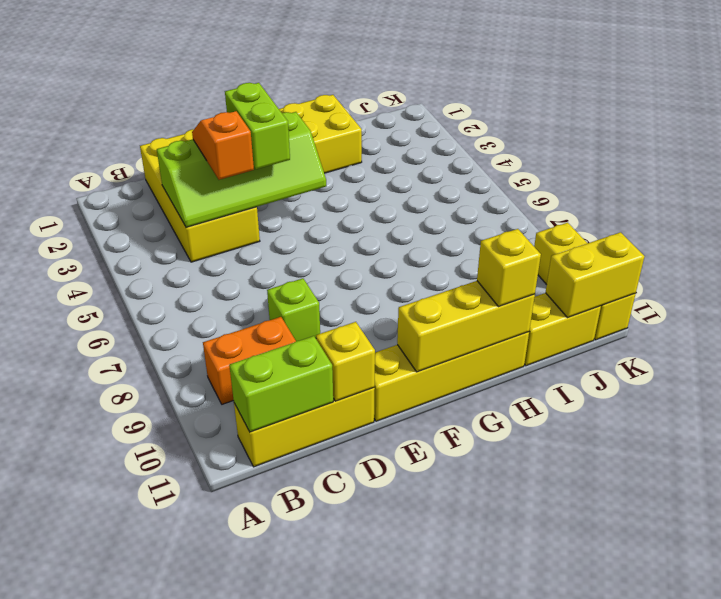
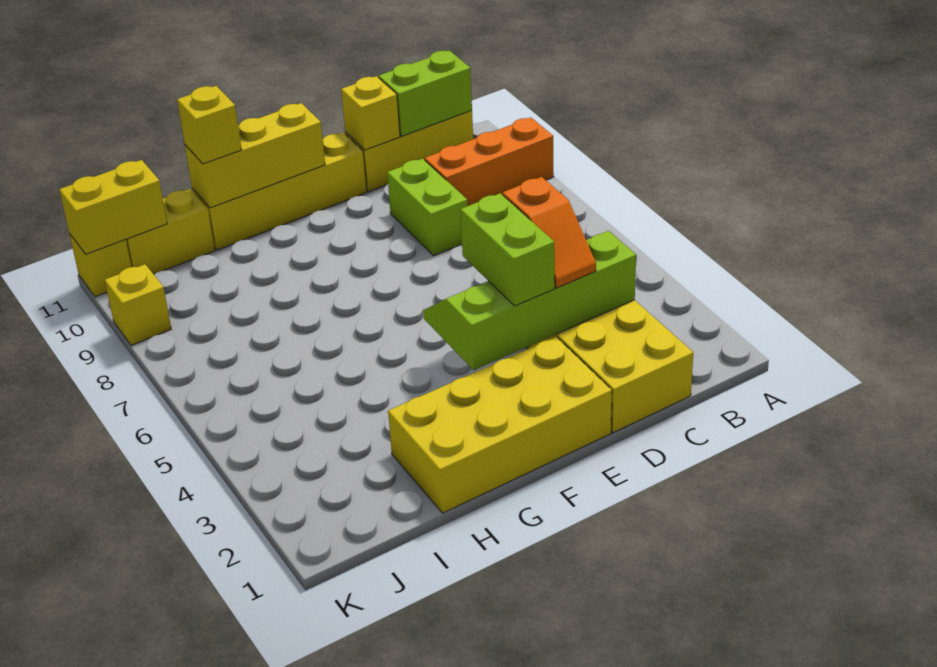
orange 1x2 brick [203,317,296,404] -> orange 1x3 brick [425,117,554,206]
lime 1x1 brick [267,278,320,341] -> lime 1x2 brick [387,159,467,256]

